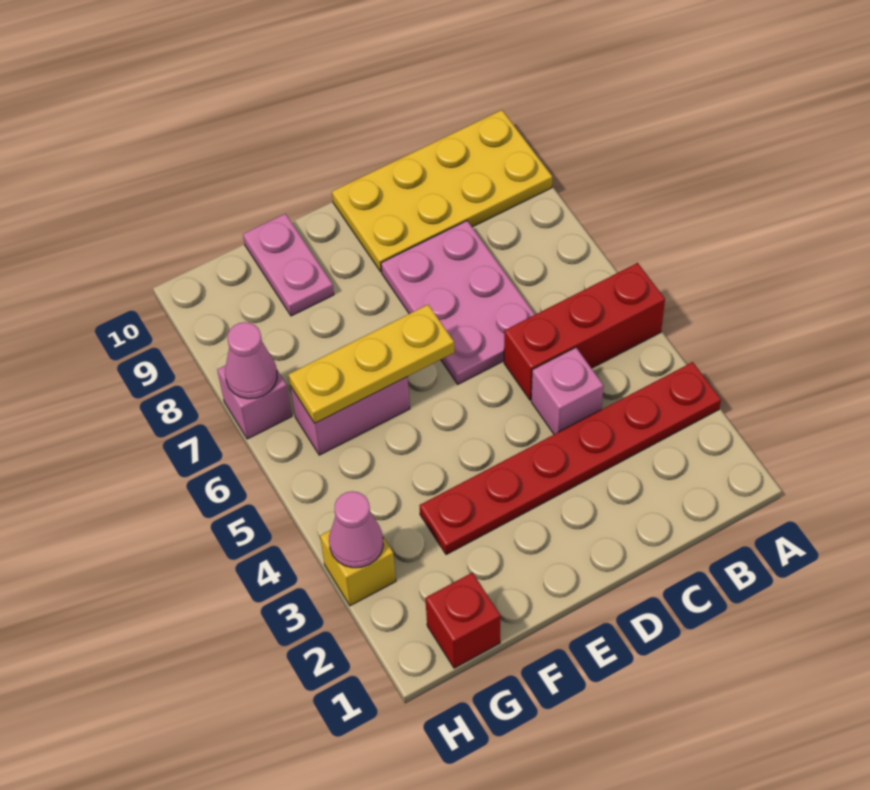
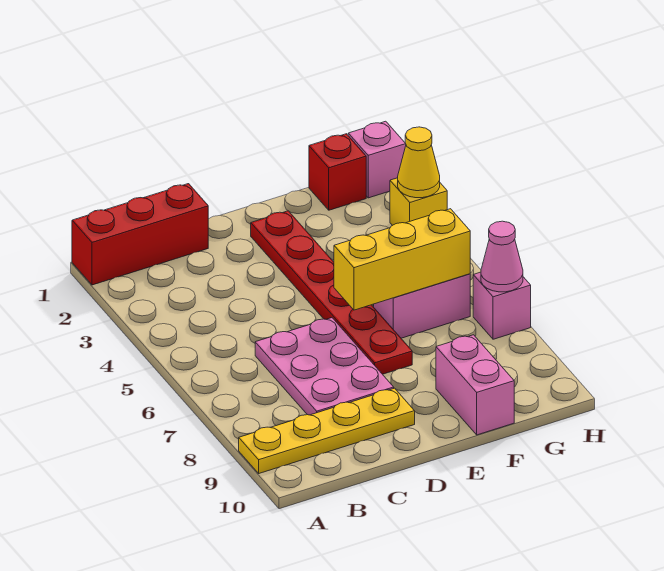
red 1x6 plate [419,362,721,555] -> red 1x6 plate turned to [251,211,412,374]
red 1x3 brick [504,263,665,400] -> red 1x3 brick moved to [72,184,208,285]
yellow 2x4 plate [332,110,552,272] -> yellow 1x4 plate [239,388,415,473]
pink 1x1 brick [531,347,604,434] -> pink 1x1 brick moved to [348,121,406,198]
yellow 1x3 plate [288,305,454,423] -> yellow 1x3 brick [334,209,470,310]
pink 1x2 plate [243,214,334,316] -> pink 1x2 brick [436,335,514,435]
pink 1x1 cone [329,491,383,568] -> yellow 1x1 cone [398,127,440,198]

